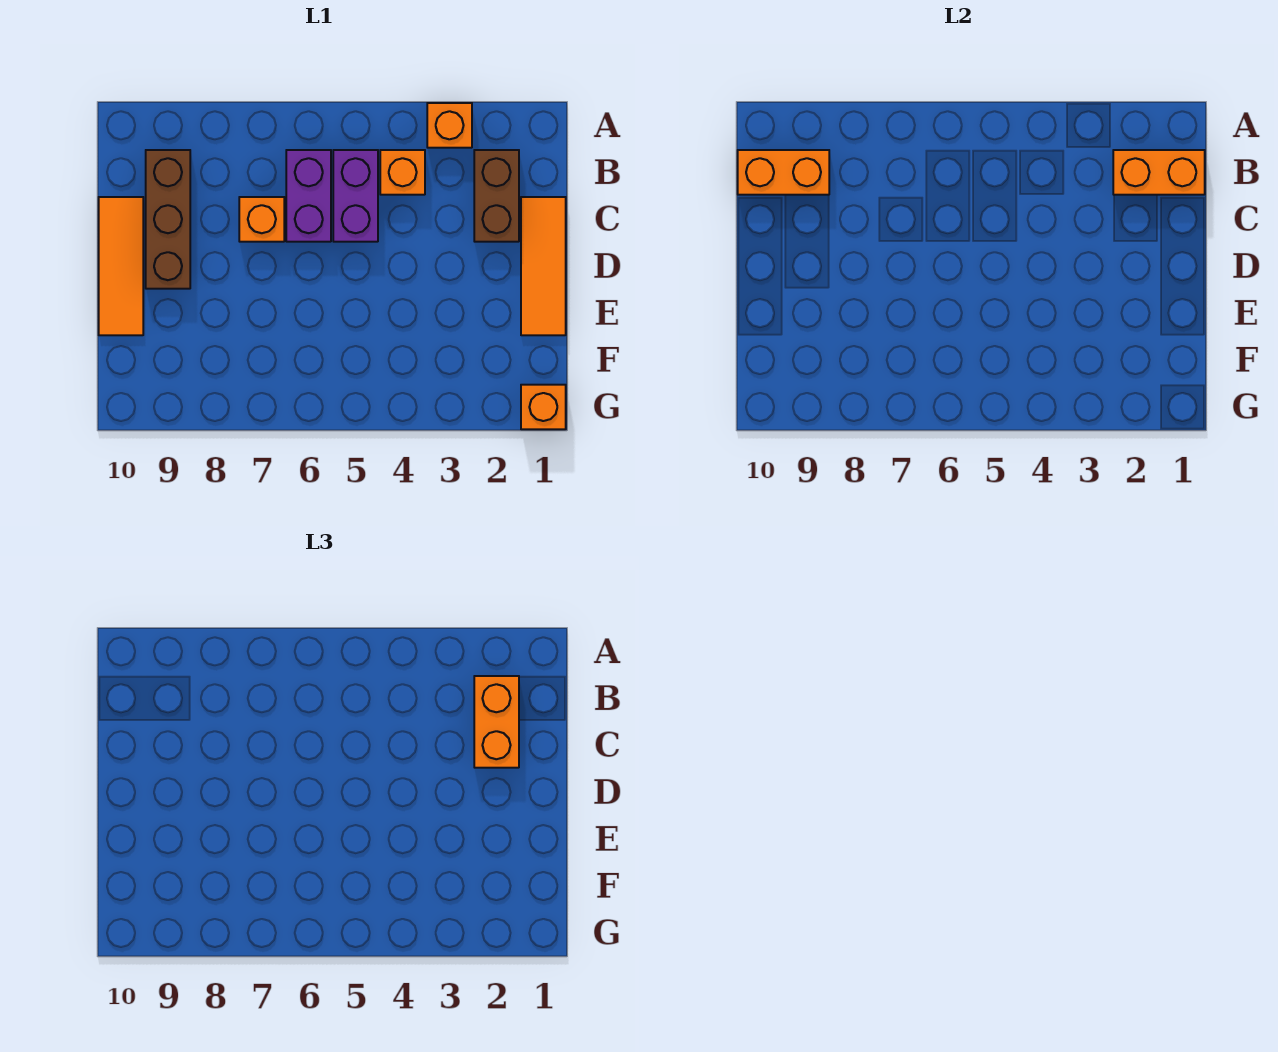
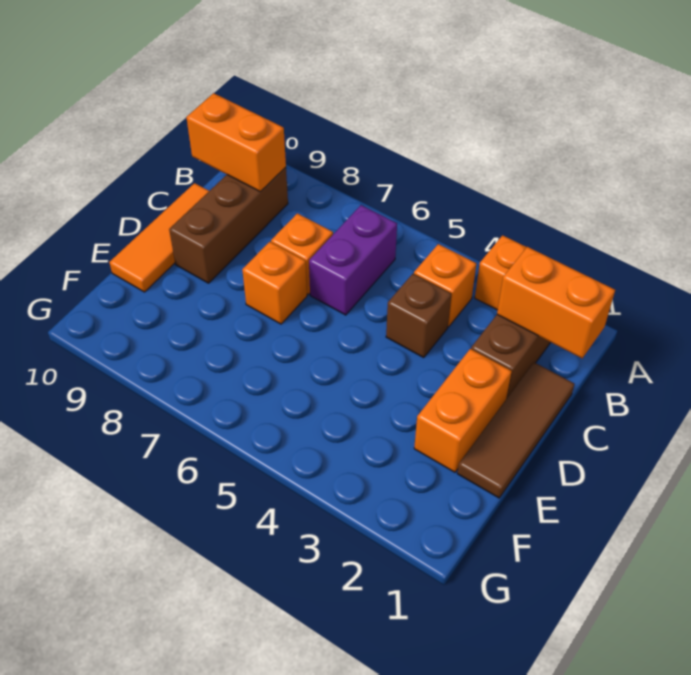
orange 1x2 brick [474,676,519,768] -> orange 1x2 brick moved to [414,349,512,472]
purple 1x2 brick [333,150,378,242] -> none
orange 1x3 tile [521,197,566,335] -> brown 1x3 tile [457,362,574,498]
none -> brown 1x1 brick [386,274,452,358]
orange 1x1 brick [521,385,566,429] -> orange 1x1 brick moved to [242,242,307,324]

